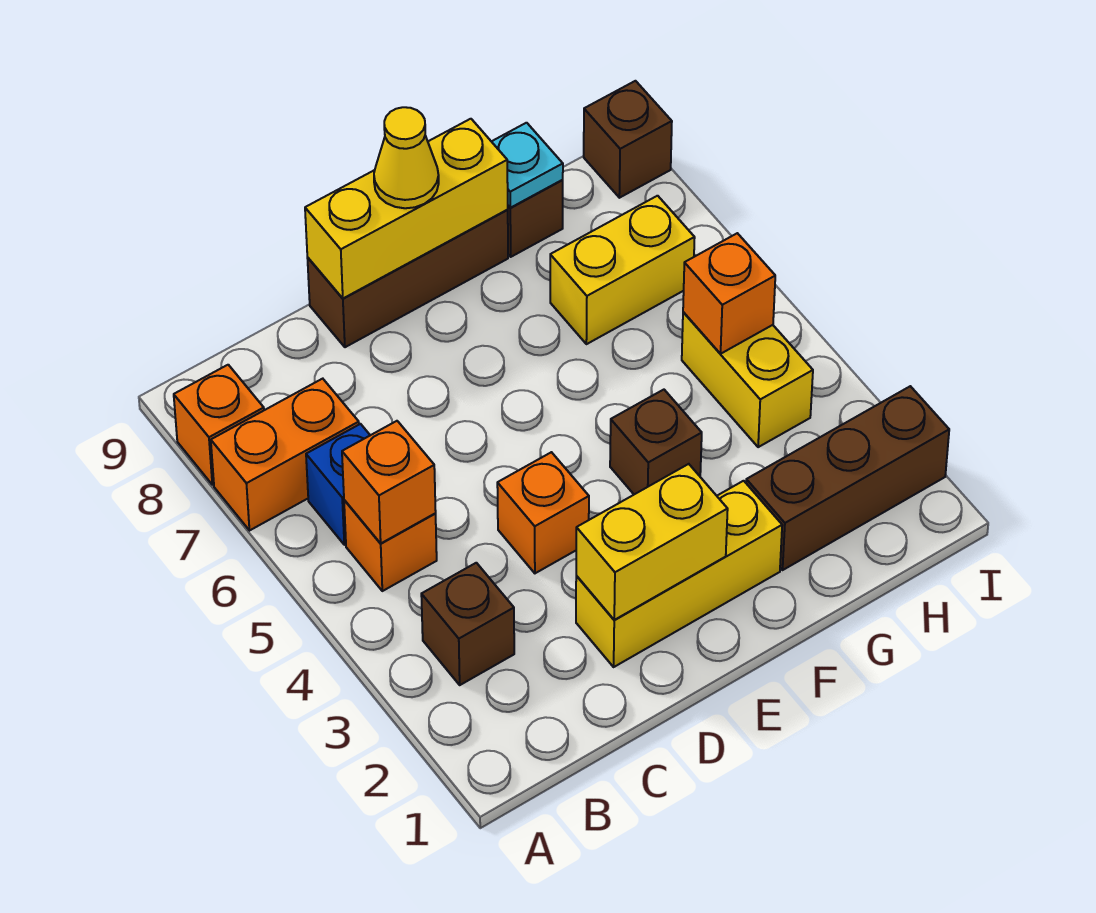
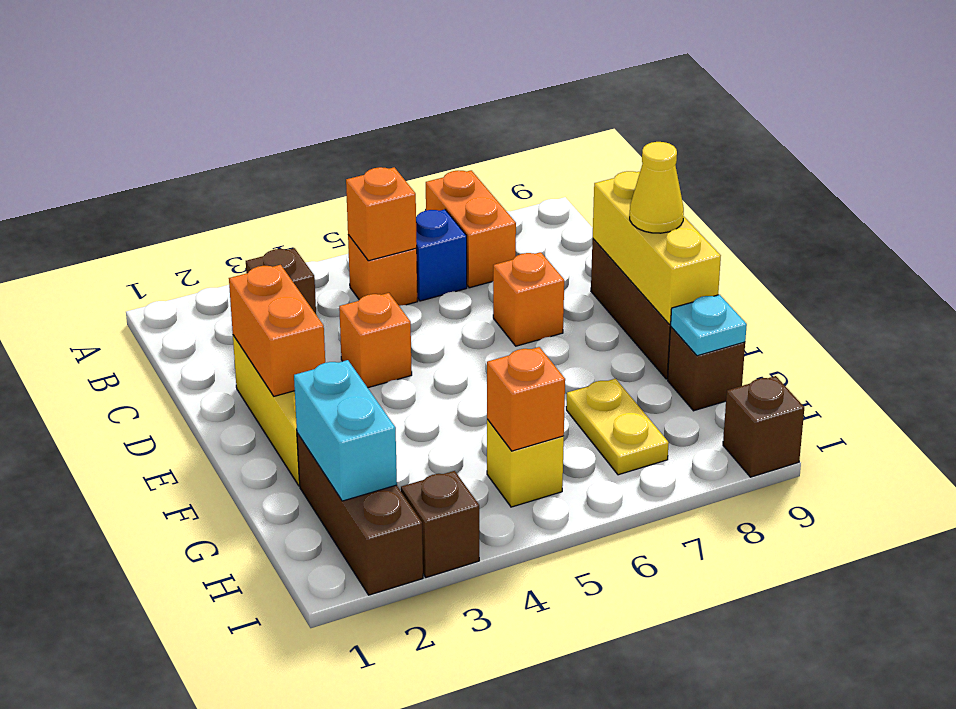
orange 1x1 brick [174,365,264,485] -> orange 1x1 brick moved to [493,252,564,346]
yellow 1x2 brick [576,464,728,620] -> orange 1x2 brick [229,265,325,396]
brown 1x1 brick [610,390,702,494] -> brown 1x1 brick moved to [401,471,479,577]
none -> cyan 1x2 brick [294,360,397,501]
yellow 1x2 brick [550,196,695,344] -> yellow 1x2 plate [566,379,669,475]
yellow 1x2 brick [682,312,813,447] -> yellow 1x1 brick [487,419,564,507]

